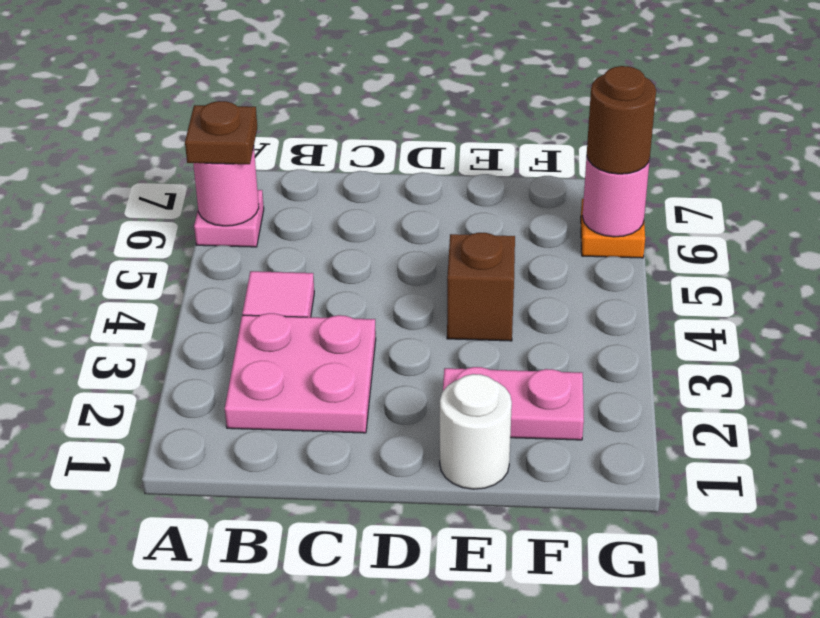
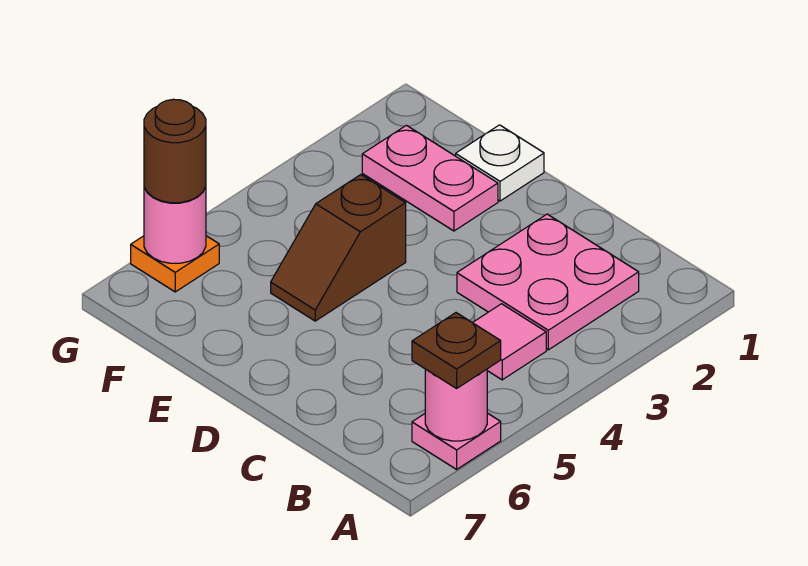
white 1x1 round brick [440,374,512,489] -> white 1x1 plate [456,125,544,201]

